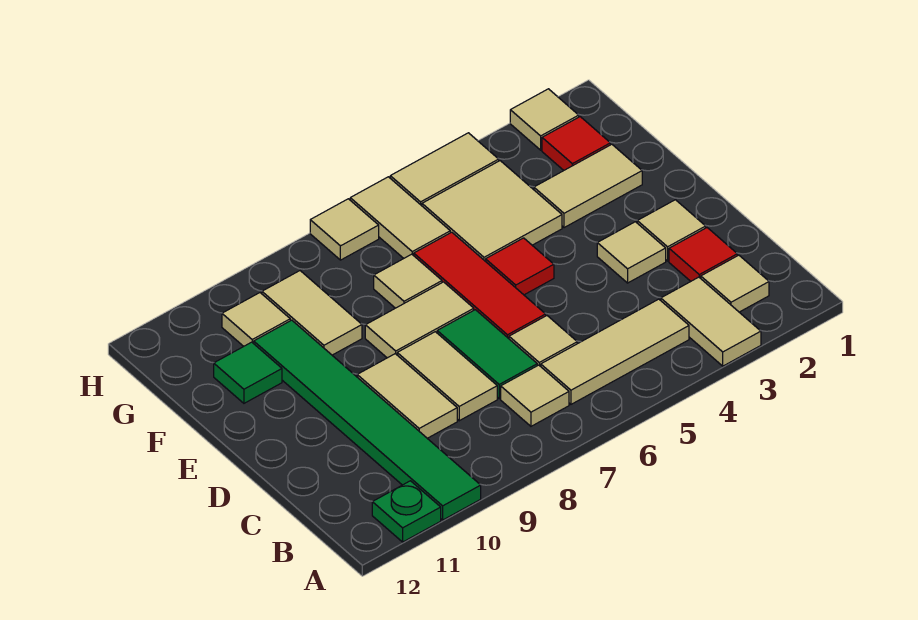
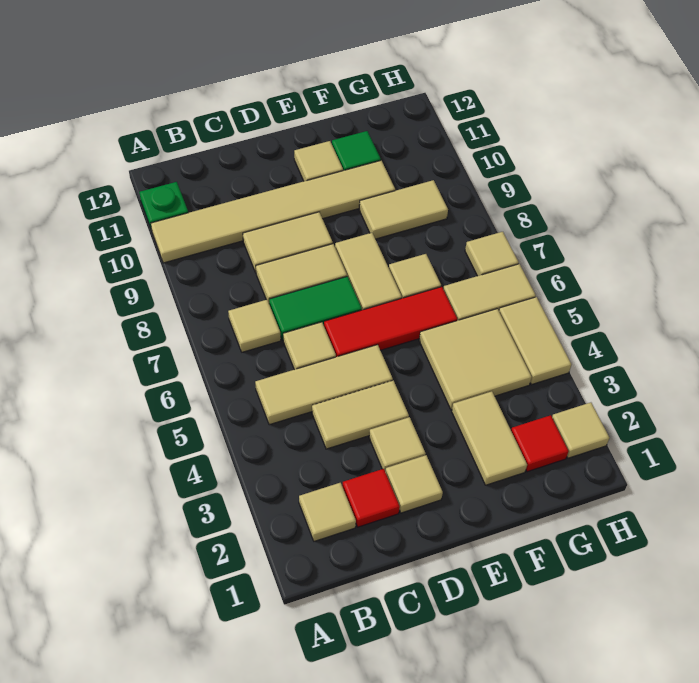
tan 1x2 tile [661,277,761,366] -> tan 1x2 tile moved to [312,381,409,449]
green 1x6 tile [254,320,481,520] -> tan 1x6 tile [151,161,395,263]
tan 1x3 tile [541,299,689,404] -> tan 1x3 tile turned to [255,345,393,425]
red 1x1 tile [486,238,554,295] -> none
tan 1x1 tile [222,293,290,346] -> tan 1x1 tile moved to [294,141,343,181]

